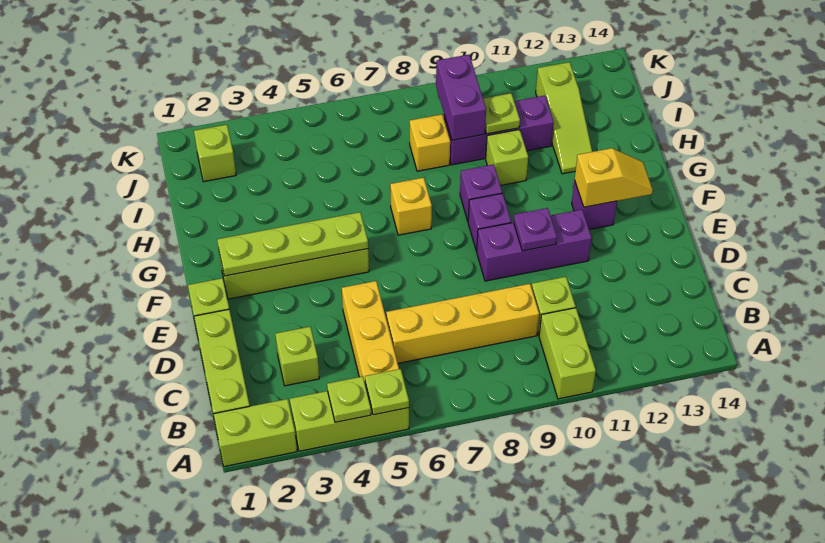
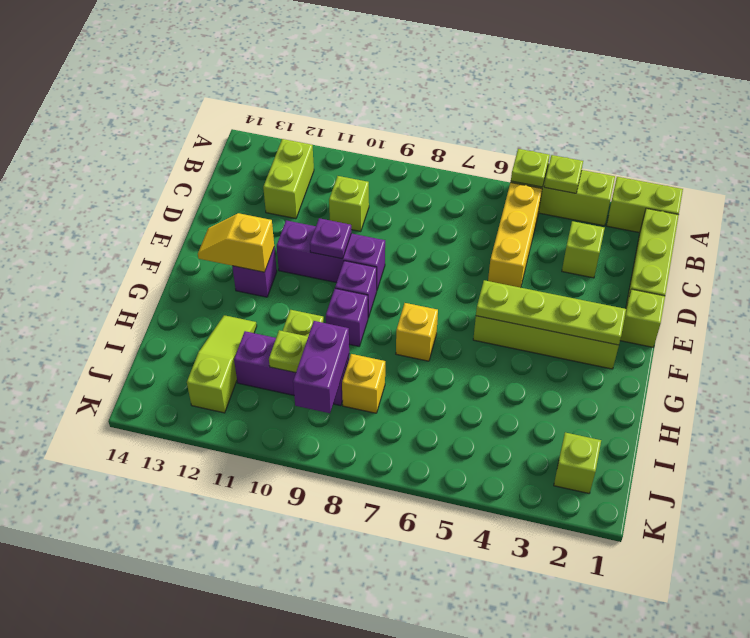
lime 1x2 brick [539,308,596,399] -> lime 1x2 brick moved to [263,139,314,219]
yellow 1x4 brick [386,284,539,363] -> none

